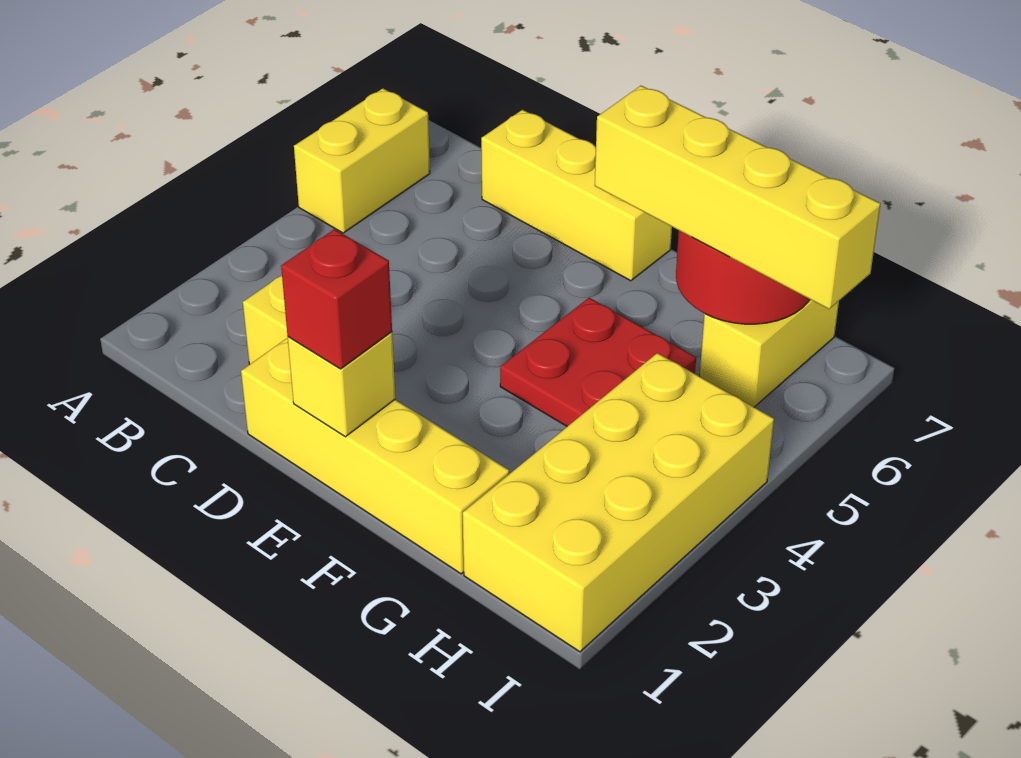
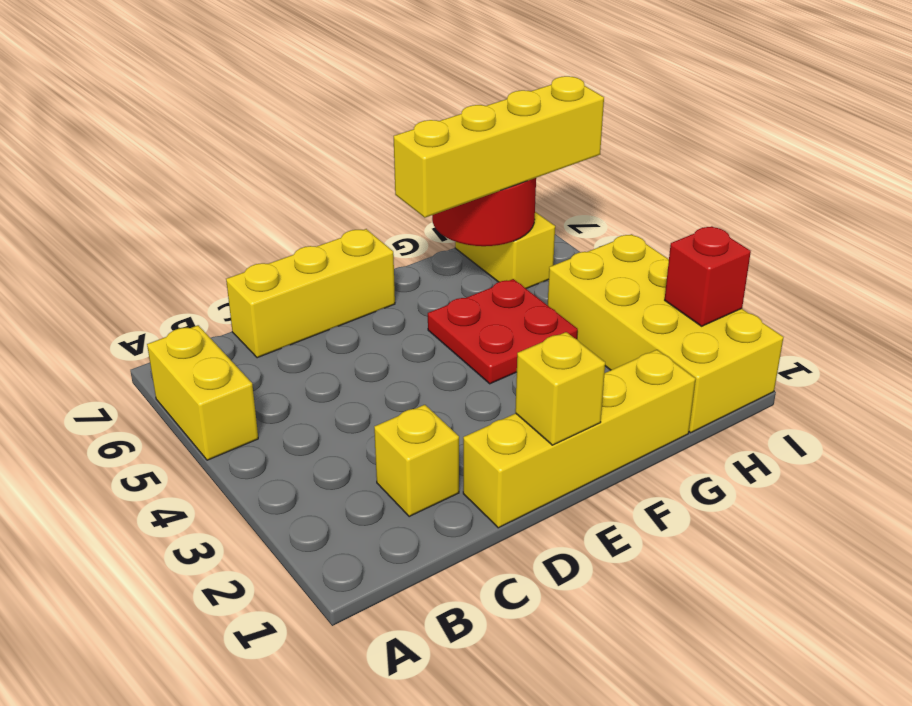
red 1x1 brick [281,229,392,369] -> red 1x1 brick moved to [665,226,751,326]

